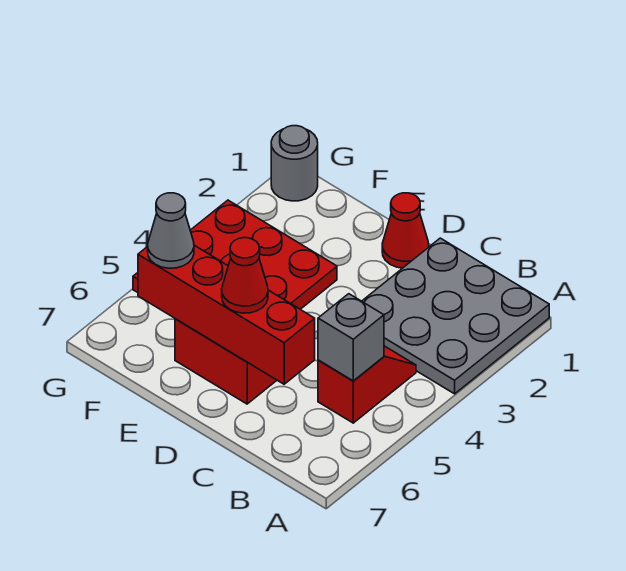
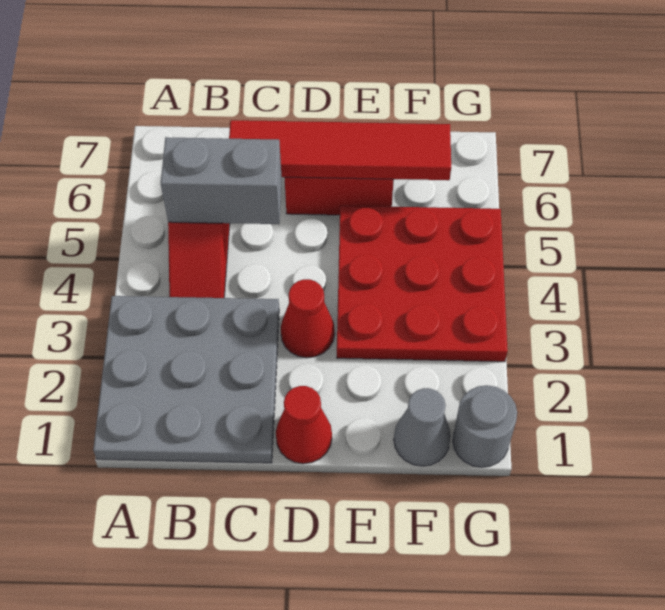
grey 1x1 brick [318,294,384,381] -> grey 1x2 brick [161,137,282,224]
red 1x4 brick [138,245,315,384] -> red 1x4 tile [229,120,451,180]
red 1x1 cone [222,238,268,313] -> red 1x1 cone moved to [281,279,335,358]
grey 1x1 cone [148,193,194,268] -> grey 1x1 cone moved to [394,388,451,466]

